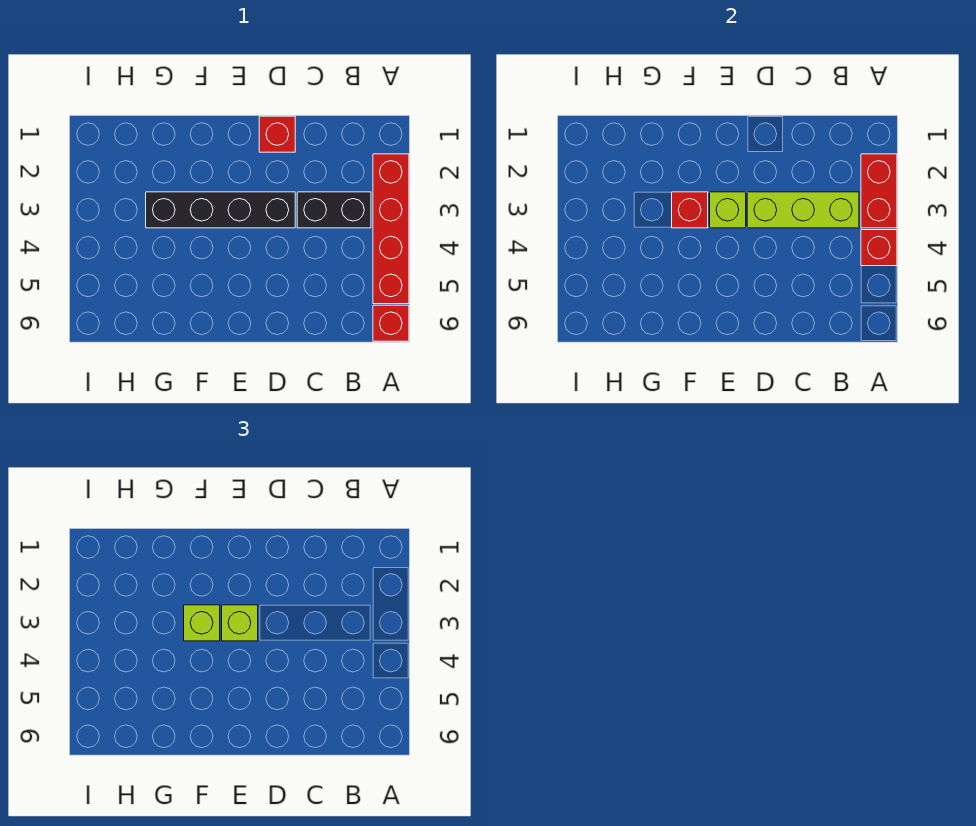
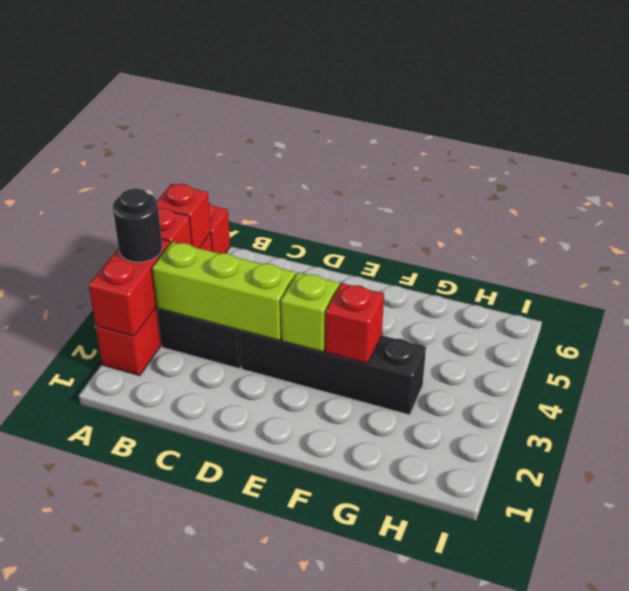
none -> black 1x1 round brick [113,189,162,262]
red 1x1 brick [259,116,295,152] -> red 1x1 brick moved to [157,184,211,248]
lime 1x1 brick [222,605,258,641] -> none
lime 1x1 brick [184,605,220,641] -> none

